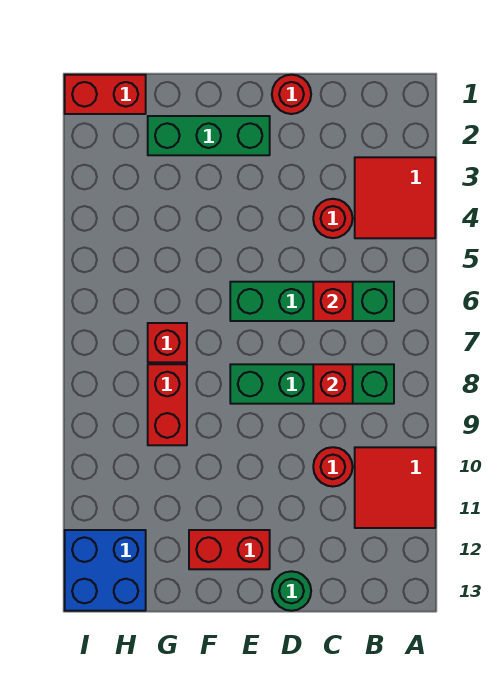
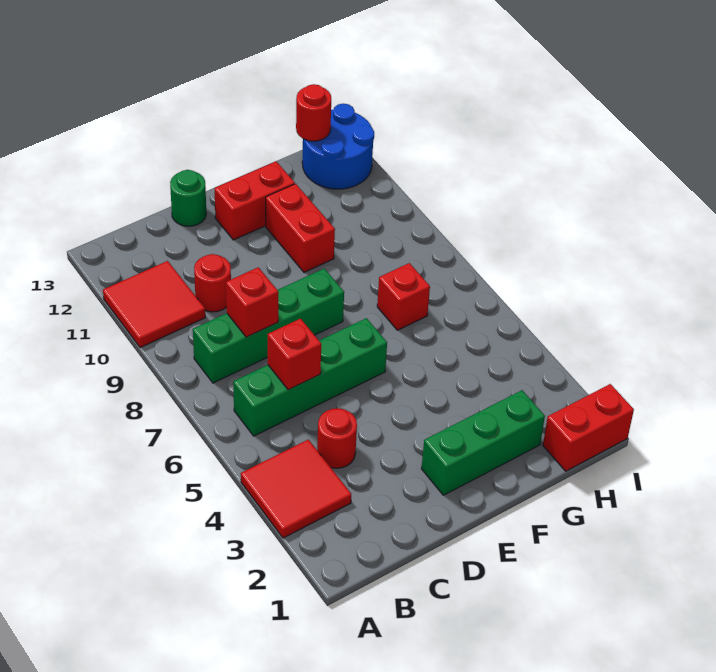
red 1x1 round brick [272,75,311,114] -> red 1x1 round brick moved to [296,84,331,141]
red 1x2 brick [148,364,187,445] -> red 1x2 brick moved to [266,184,335,272]
blue 2x2 brick [65,530,146,611] -> blue 2x2 round brick [302,104,374,189]

